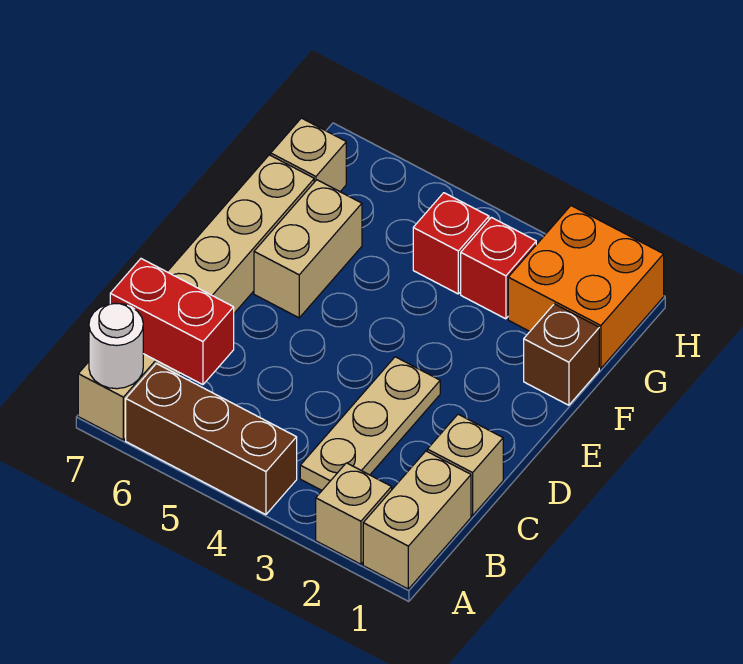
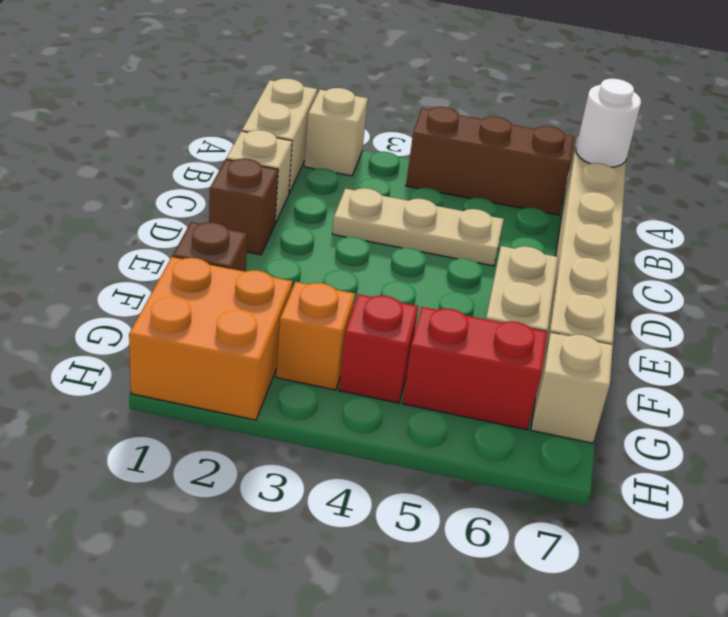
tan 1x3 plate [300,357,440,490] -> tan 1x3 plate turned to [332,188,504,266]
red 1x2 brick [110,259,234,385] -> red 1x2 brick moved to [402,307,547,430]
none -> brown 1x1 brick [209,159,278,255]
red 1x1 brick [461,217,536,319] -> orange 1x1 brick [276,282,355,390]

